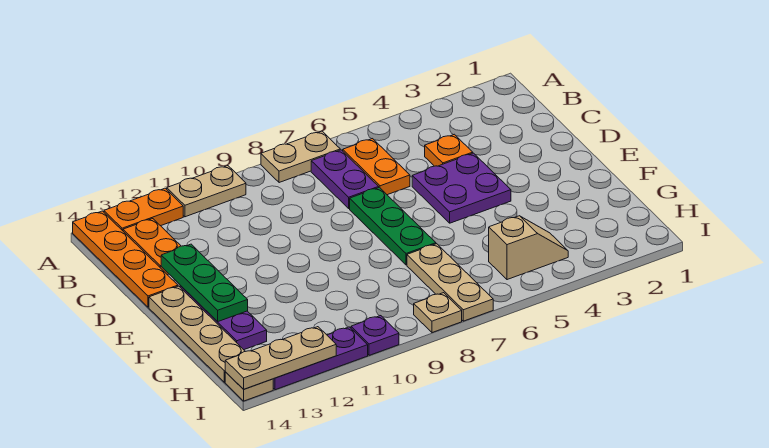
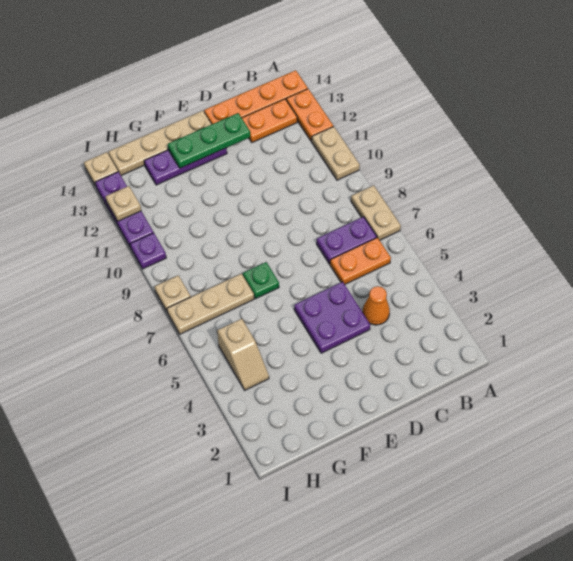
orange 1x1 plate [425,134,473,166] -> orange 1x1 cone [363,286,390,325]
green 1x3 plate [350,187,436,265] -> green 1x1 plate [243,262,279,299]
tan 1x3 plate [225,327,336,389] -> tan 1x1 plate [106,186,141,221]

